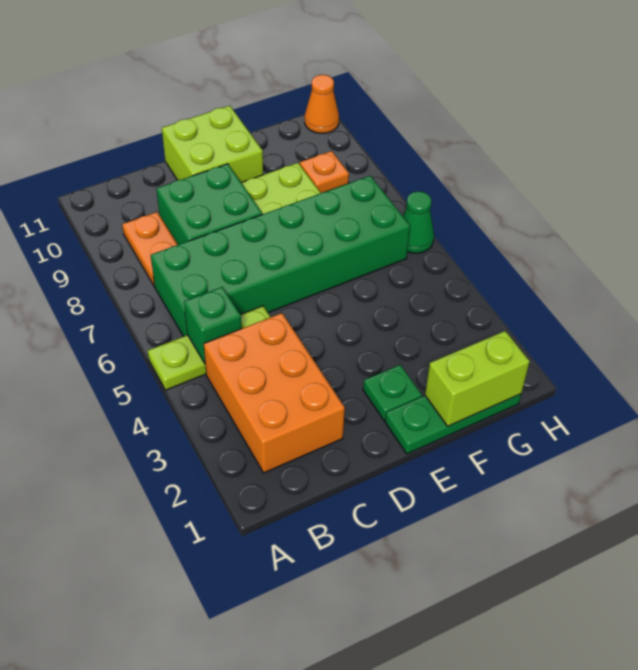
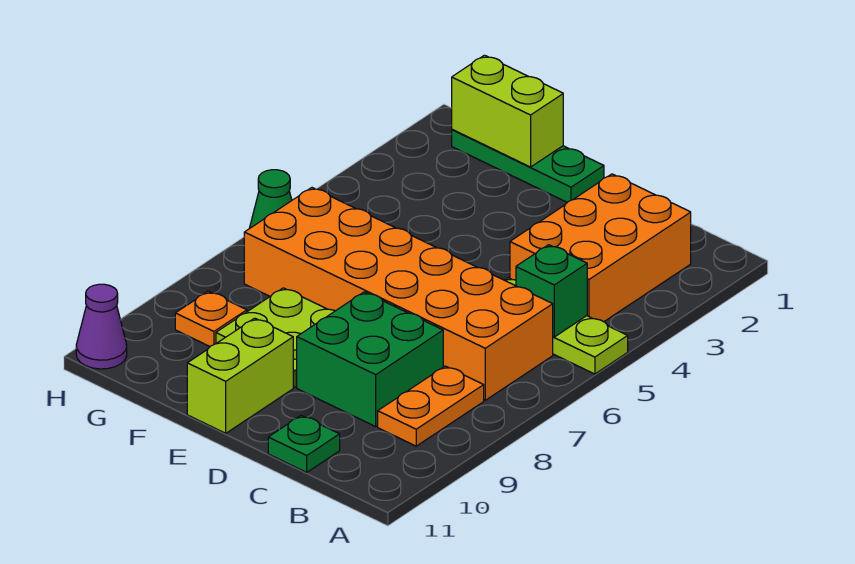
green 2x6 brick [151,176,410,336] -> orange 2x6 brick [244,188,553,400]
lime 2x2 brick [162,106,263,182] -> lime 1x2 brick [187,318,293,433]
green 1x1 plate [363,365,422,420] -> green 1x1 plate moved to [268,415,340,472]
orange 1x1 cone [305,75,339,133] -> purple 1x1 cone [76,284,127,369]

